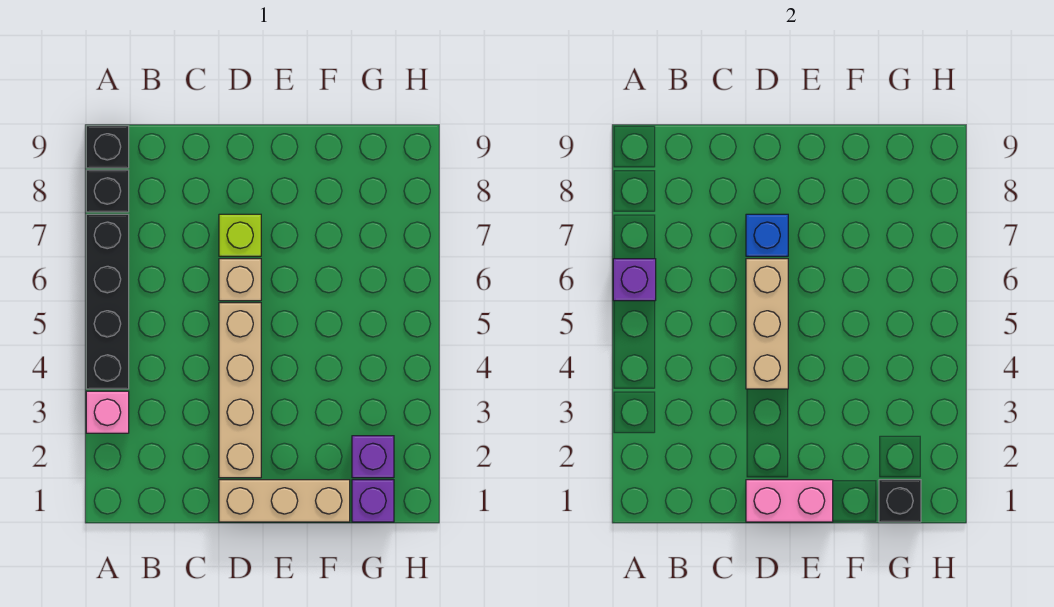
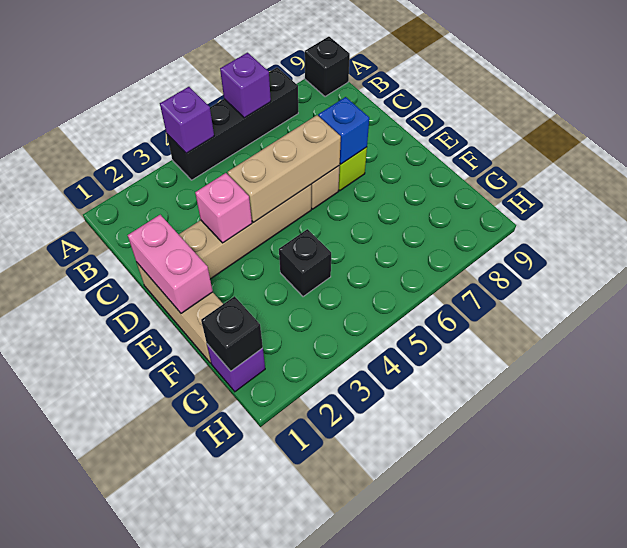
pink 1x1 brick [86,391,129,433] -> pink 1x1 brick moved to [195,173,252,243]
black 1x1 brick [86,170,129,212] -> black 1x1 brick moved to [279,229,331,297]
purple 1x1 brick [352,436,394,478] -> purple 1x1 brick moved to [160,87,214,153]

